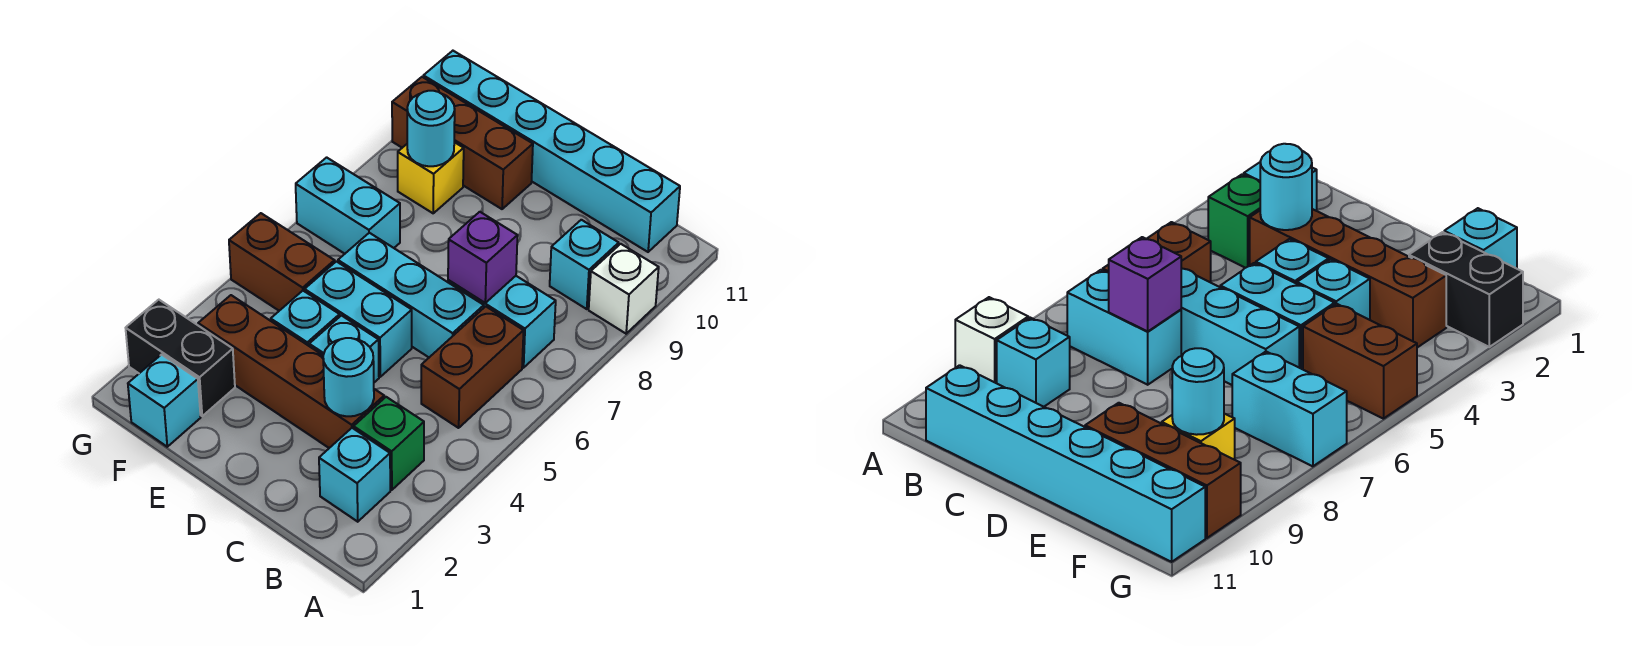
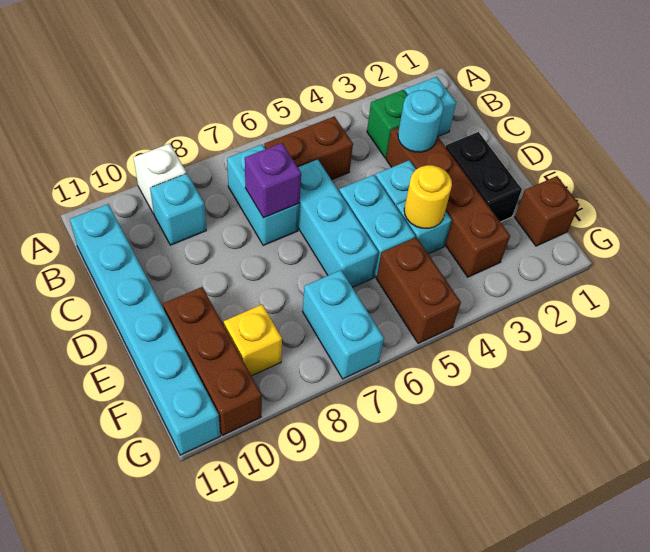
none -> yellow 1x1 round brick [404,165,452,228]
cyan 1x1 brick [128,355,201,447] -> brown 1x1 brick [515,176,579,246]
black 1x2 brick [126,300,235,416] -> black 1x2 brick moved to [446,132,522,222]
cyan 1x1 round brick [407,91,455,166] -> none

